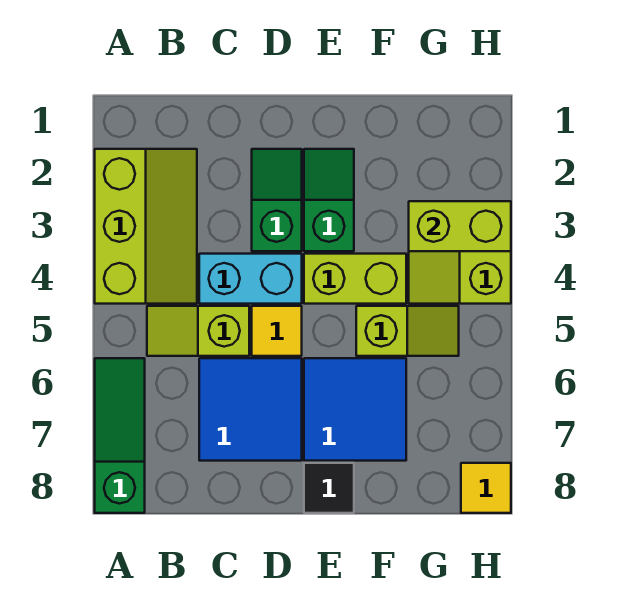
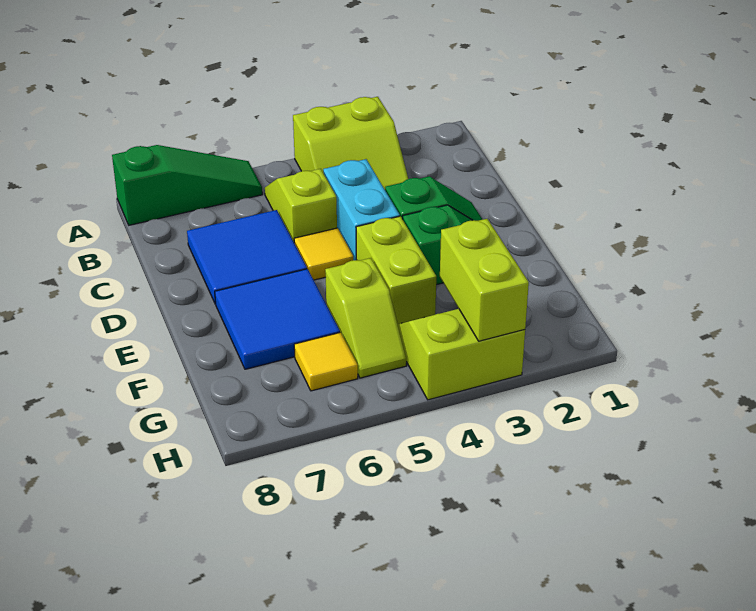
lime 2x3 slope [95,149,197,304] -> lime 2x2 slope [293,97,408,189]
black 1x1 tile [304,463,354,513] -> none
yellow 1x1 tile [461,463,511,513] -> yellow 1x1 tile moved to [294,332,358,391]

